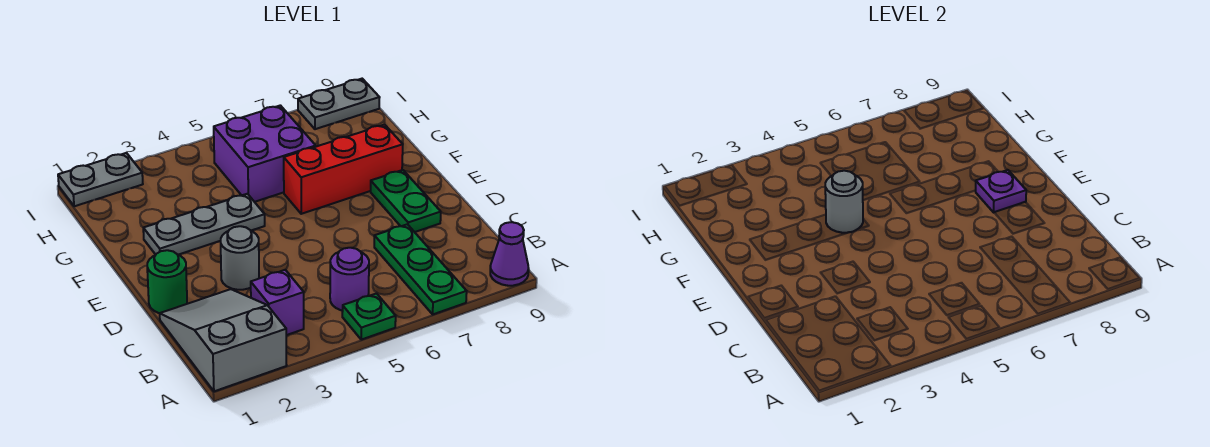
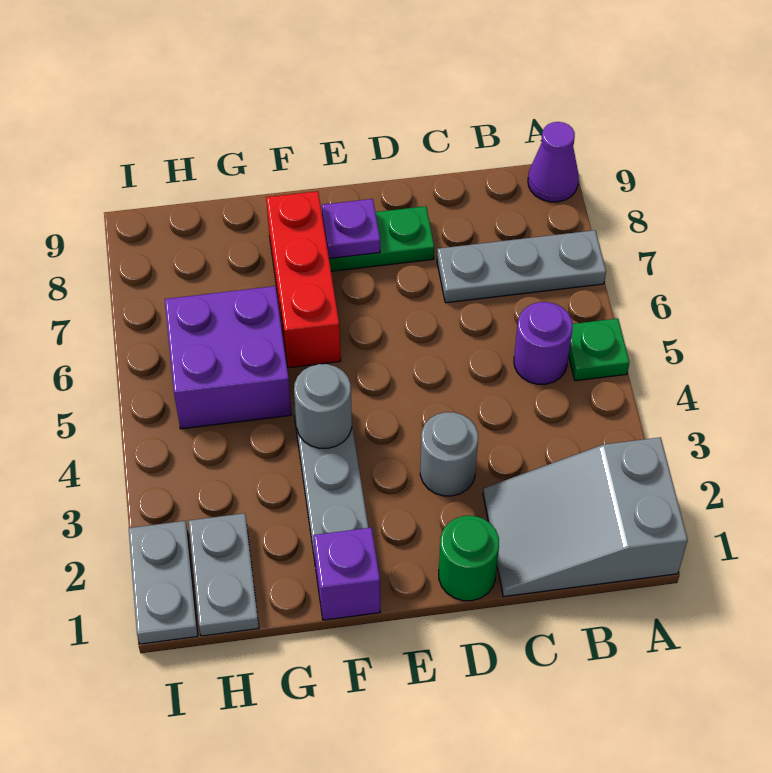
green 1x3 plate [374,224,467,314] -> grey 1x3 plate [437,230,606,303]
purple 1x1 brick [251,270,304,335] -> purple 1x1 brick moved to [313,528,380,620]
grey 1x2 plate [298,79,380,129] -> grey 1x2 plate moved to [189,513,259,636]

